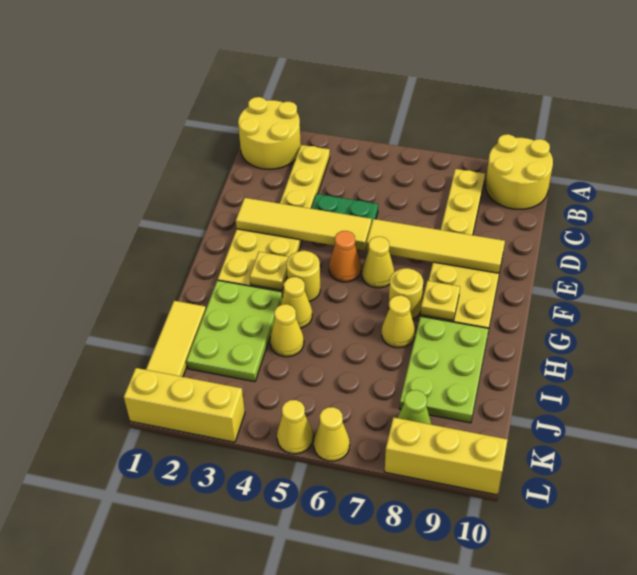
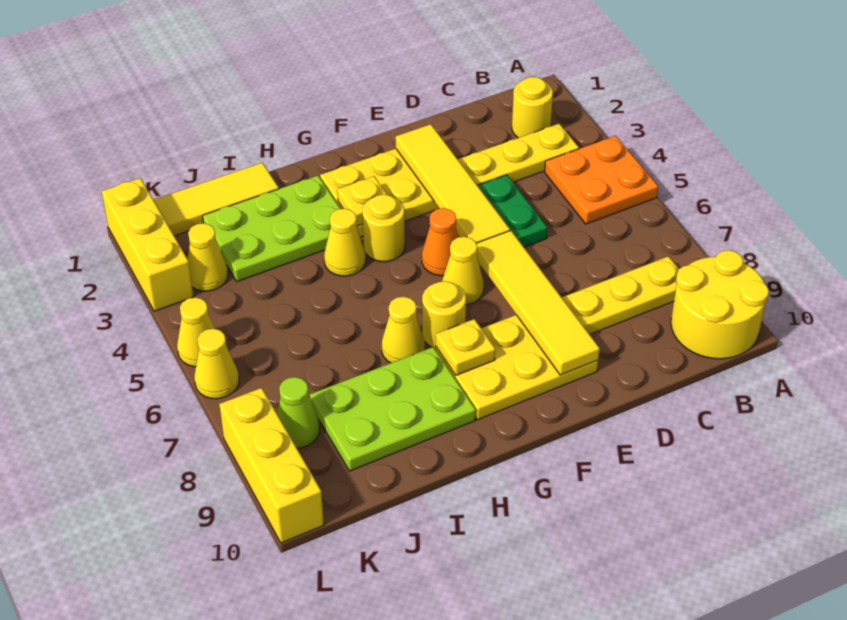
yellow 2x2 round brick [238,97,301,169] -> yellow 1x1 round brick [512,77,553,138]
none -> orange 2x2 plate [545,136,658,224]
yellow 1x1 cone [270,304,304,357] -> yellow 1x1 cone moved to [187,223,228,291]

